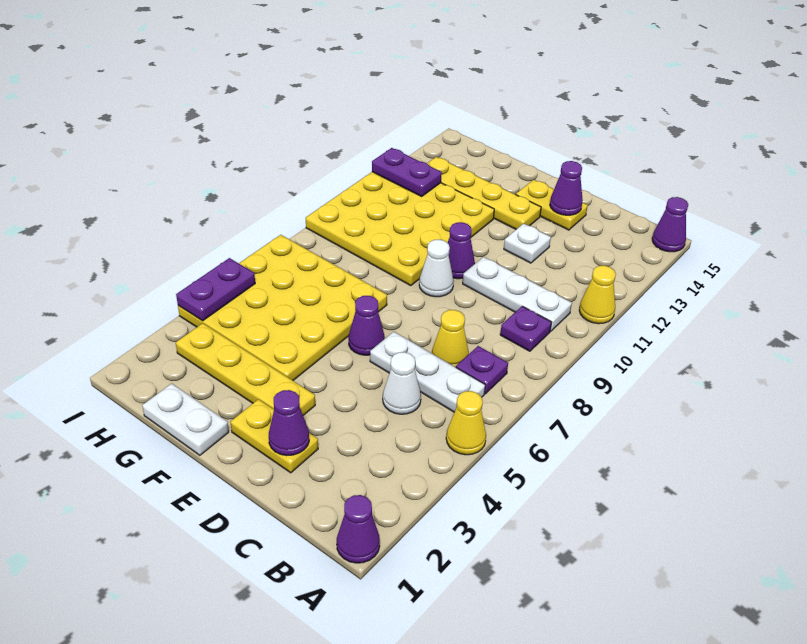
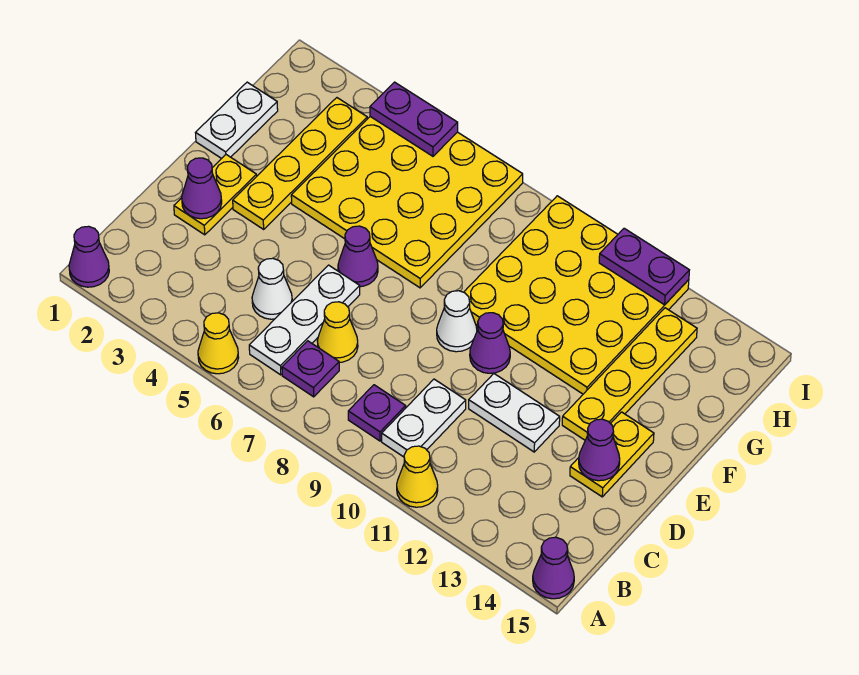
white 1x3 plate [463,257,572,331] -> white 1x2 plate [382,379,466,457]
white 1x1 plate [504,224,551,263] -> white 1x2 plate [469,374,560,452]
purple 1x2 plate [372,148,442,196] -> purple 1x2 plate turned to [599,228,689,305]

